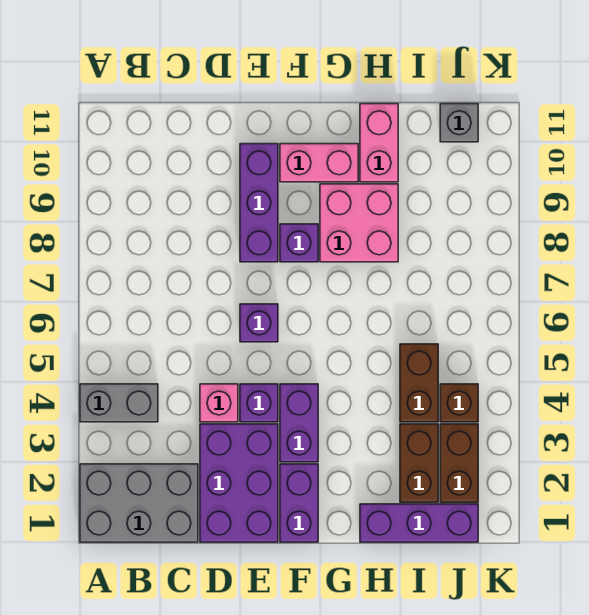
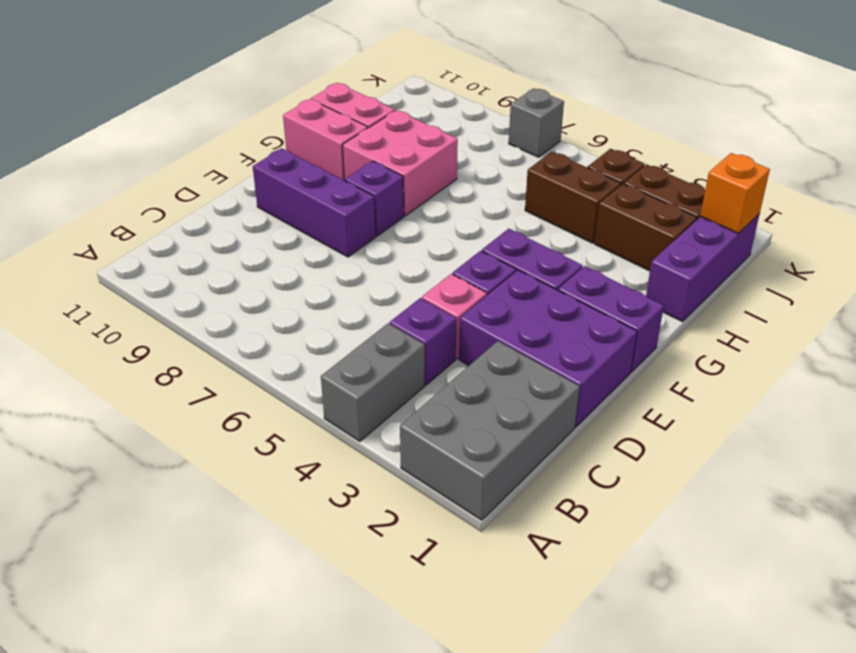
purple 1x1 brick [240,304,278,342] -> purple 1x1 brick moved to [390,298,457,385]
pink 1x2 brick [280,144,358,182] -> pink 1x2 brick turned to [283,99,368,180]
none -> orange 1x1 brick [700,153,770,233]
grey 1x1 brick [440,104,478,142] -> grey 1x1 brick moved to [509,88,564,157]

